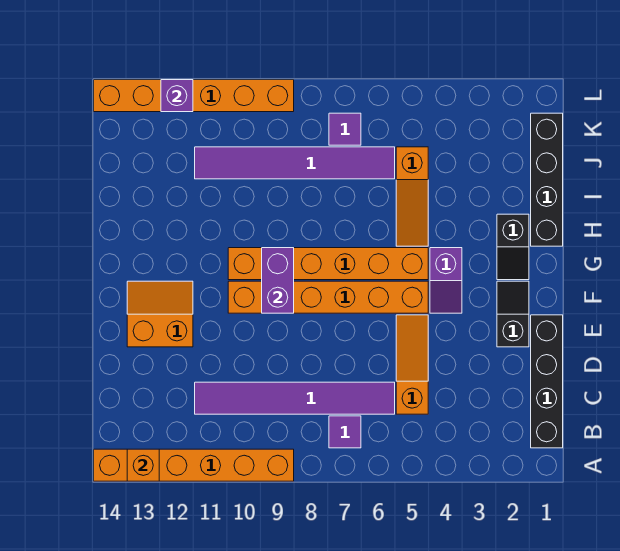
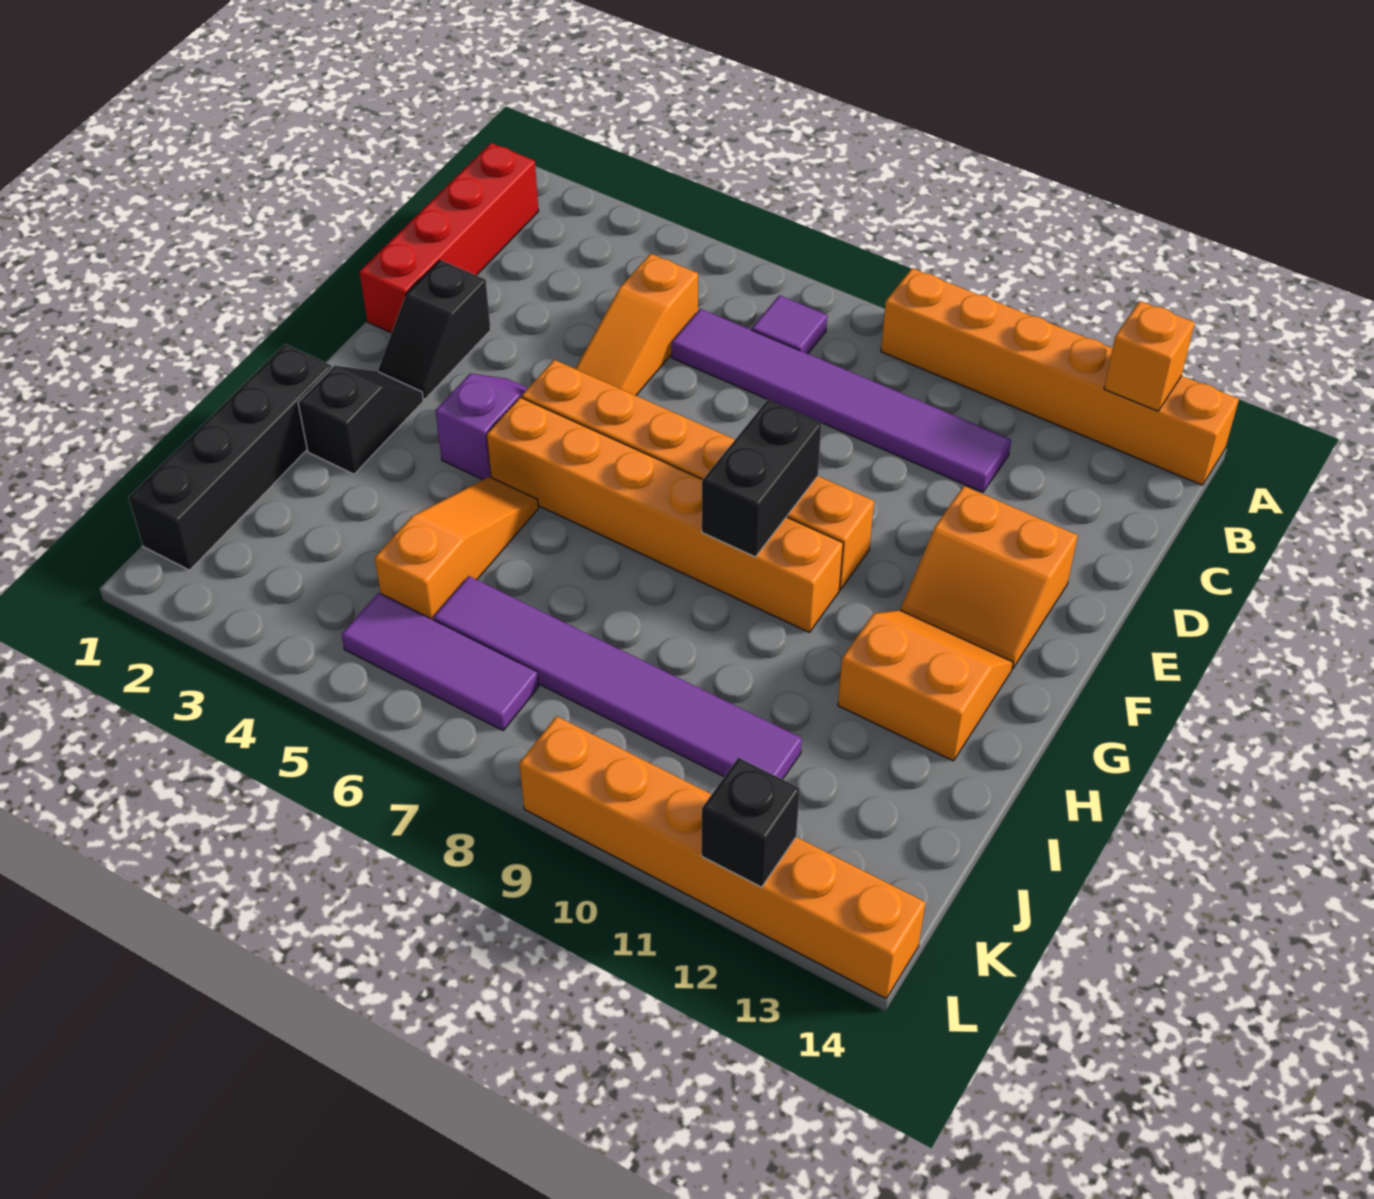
black 1x4 brick [531,315,563,448] -> red 1x4 brick [360,143,538,333]
purple 1x2 brick [262,248,294,313] -> black 1x2 brick [702,400,822,557]
none -> orange 2x2 slope [838,610,1013,761]
purple 1x1 tile [329,113,361,145] -> purple 1x3 tile [341,593,539,730]
purple 1x1 brick [161,80,193,112] -> black 1x1 brick [701,758,800,887]

